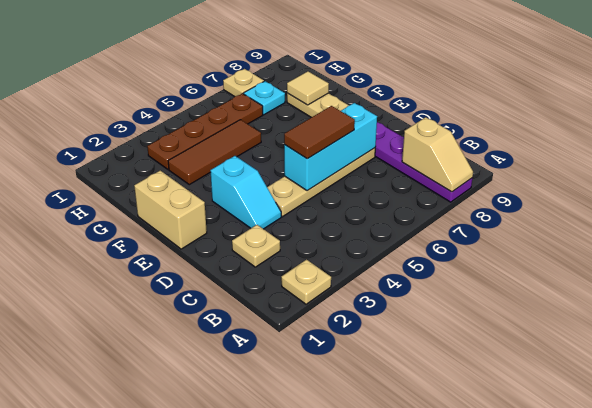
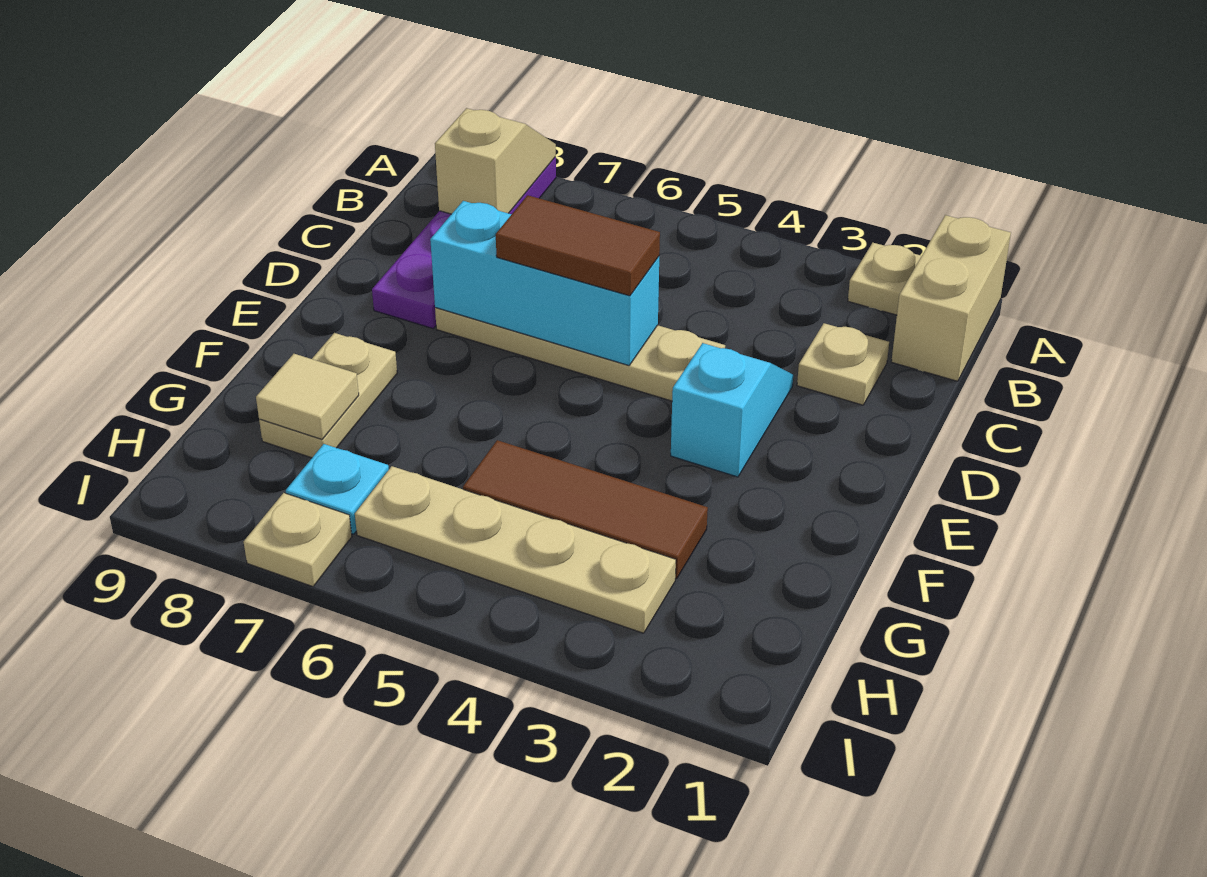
tan 1x2 brick [134,171,207,249] -> tan 1x2 brick moved to [891,215,1011,381]
brown 1x4 plate [147,93,263,169] -> tan 1x4 plate [355,466,676,633]

